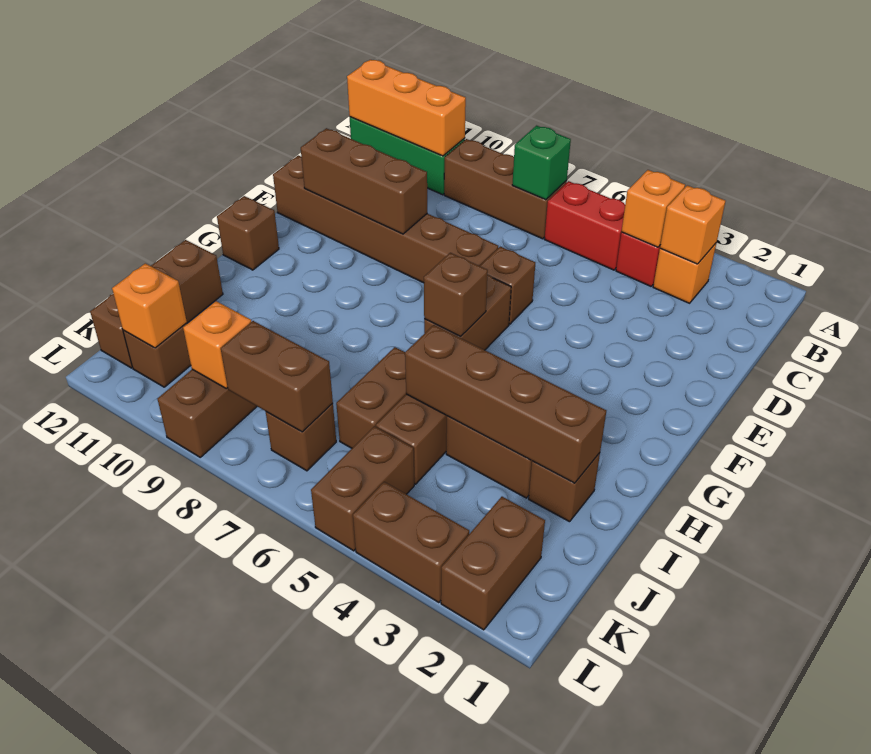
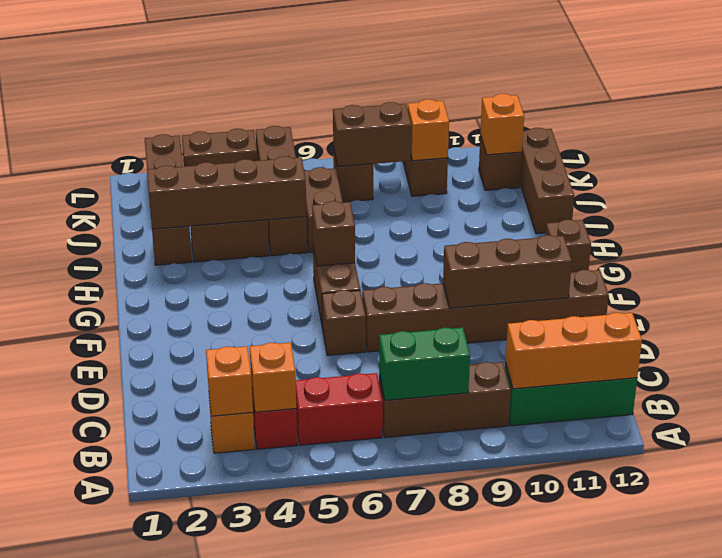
green 1x1 brick [512,126,571,200] -> green 1x2 brick [379,327,470,400]

